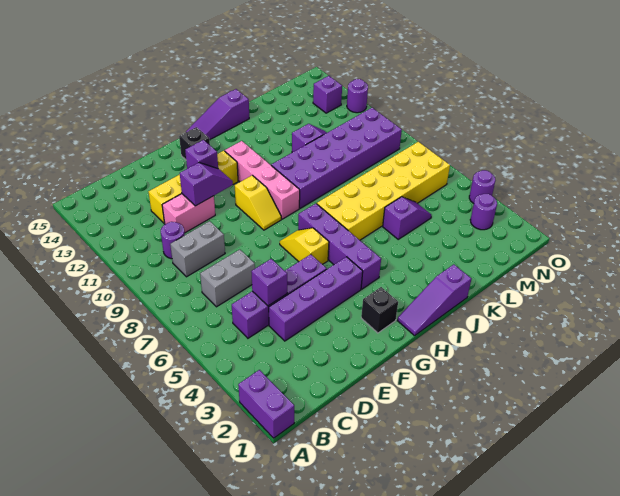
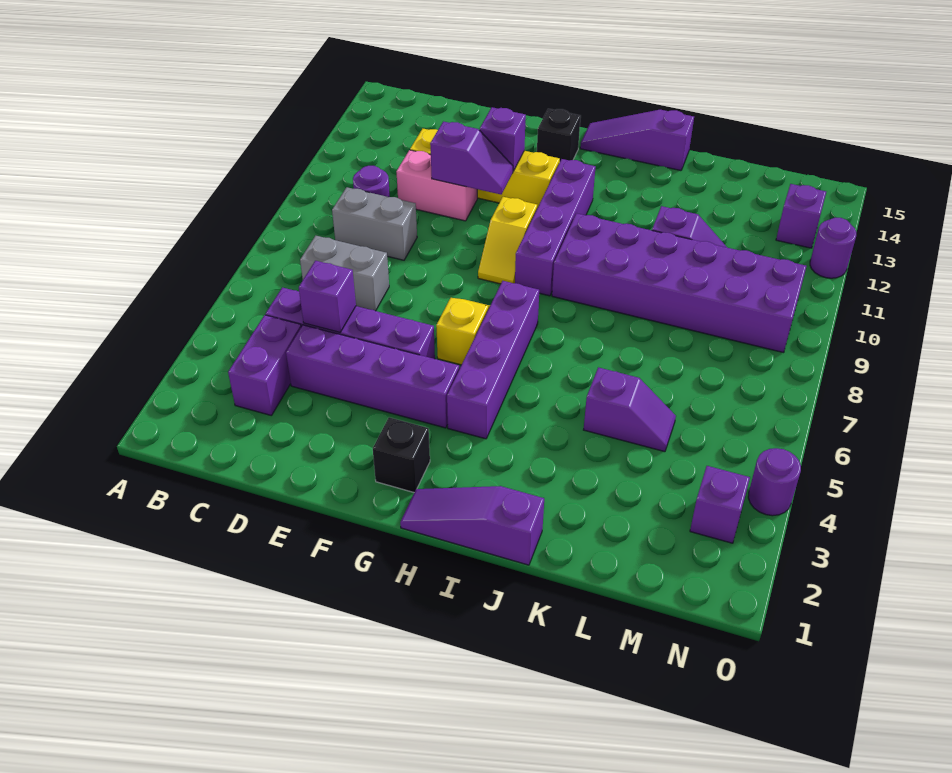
purple 1x2 brick [238,370,294,438] -> purple 1x2 brick moved to [228,315,301,416]
pink 1x4 brick [225,141,300,219] -> purple 1x4 brick [515,159,596,296]
yellow 2x6 brick [317,142,450,240] -> none
purple 1x1 round brick [470,194,497,230] -> purple 1x1 brick [690,466,750,543]

